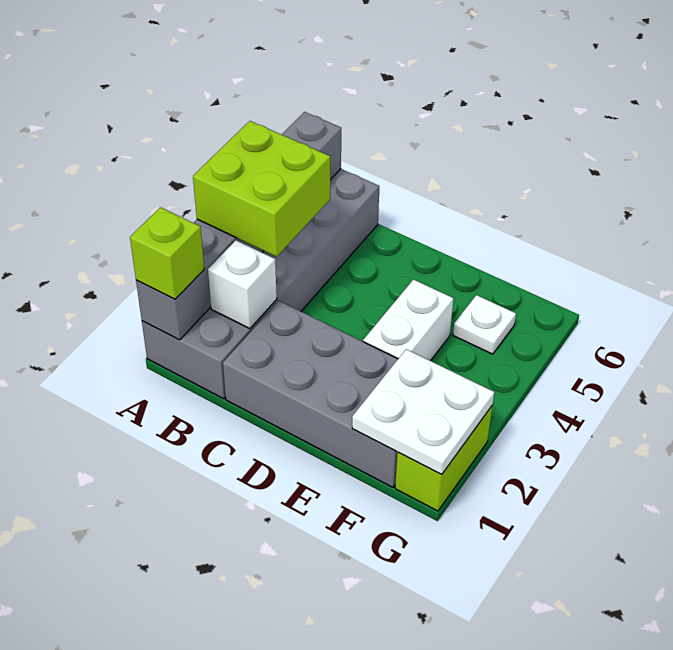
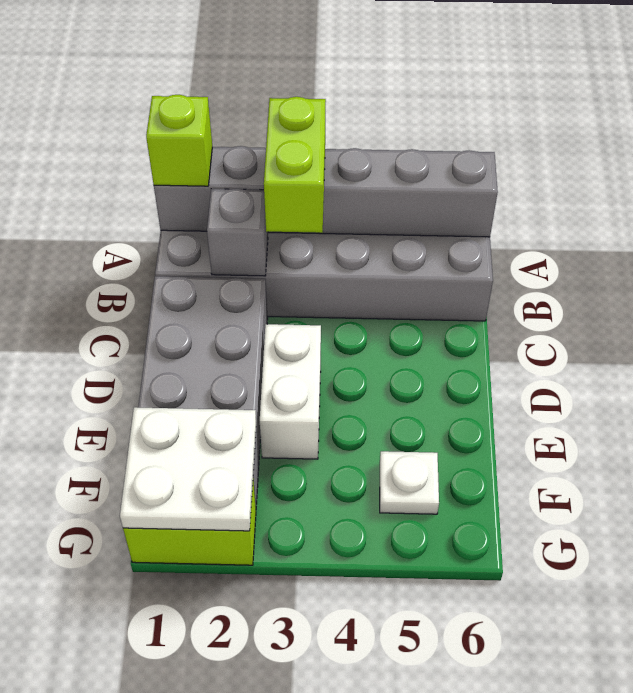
lime 2x2 brick [193,121,330,257] -> lime 1x2 brick [264,97,326,233]
white 1x1 brick [208,240,277,329] -> grey 1x1 brick [207,189,268,276]
white 1x2 brick [363,280,453,361] -> white 1x2 brick turned to [260,324,321,459]

